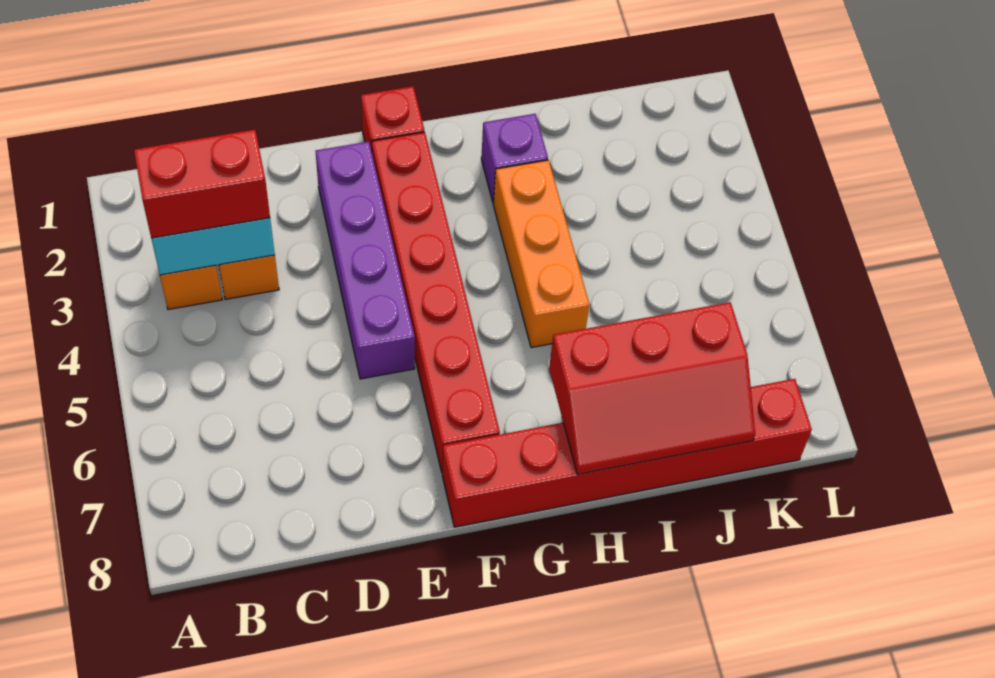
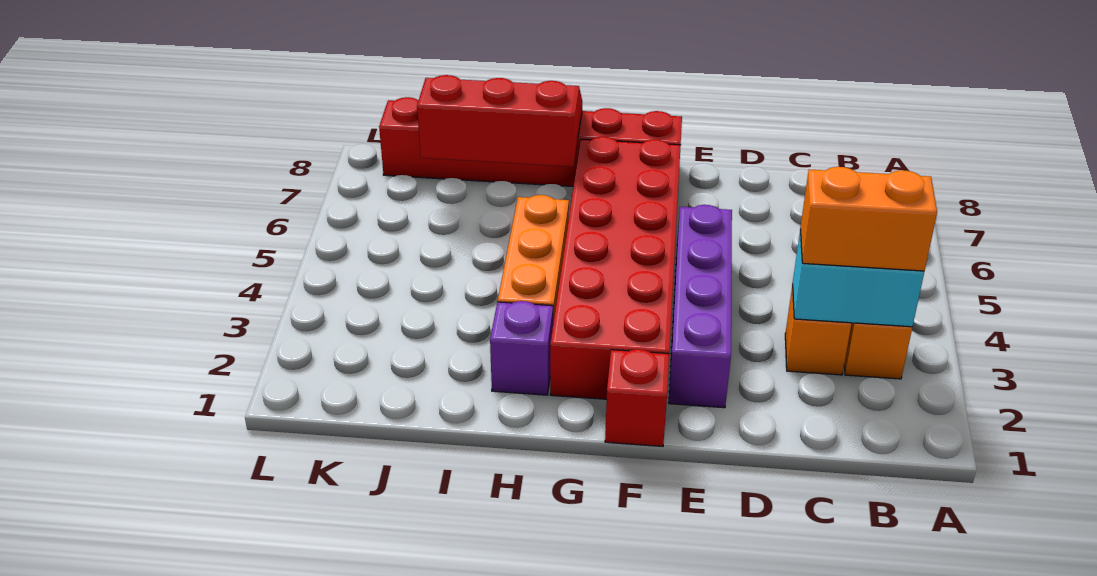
red 1x2 brick [134,130,270,238] -> orange 1x2 brick [800,167,937,271]
red 1x6 brick [372,132,500,472] -> red 2x6 brick [550,137,681,399]

